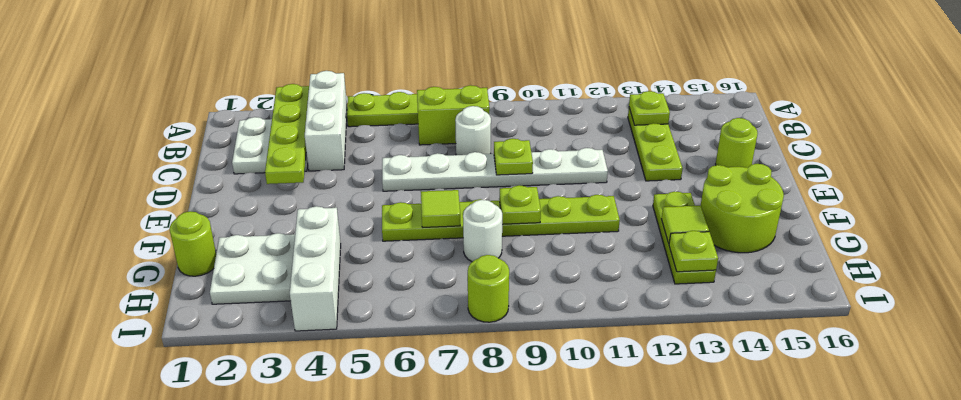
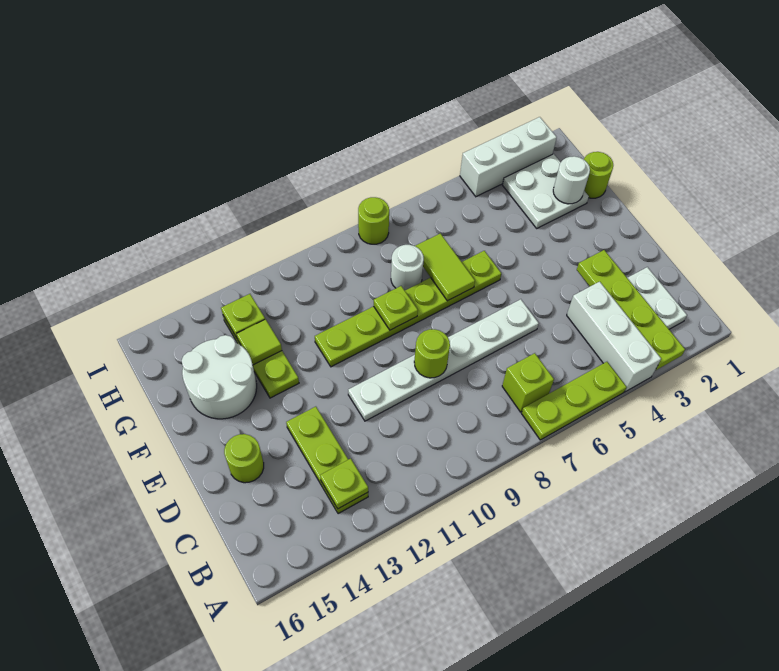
lime 1x2 brick [417,85,490,145] -> lime 1x1 brick [502,353,554,412]
white 1x1 round brick [455,106,491,155] -> white 1x1 round brick moved to [553,156,590,204]
lime 1x1 plate [494,139,533,175] -> lime 1x1 round brick [414,329,450,378]
lime 1x1 tile [421,190,460,227] -> lime 1x2 tile [415,233,475,301]
lime 2x2 round brick [701,164,784,253] -> white 2x2 round brick [182,335,257,419]
white 1x3 brick [290,206,341,331] -> white 1x3 brick turned to [460,117,557,197]

